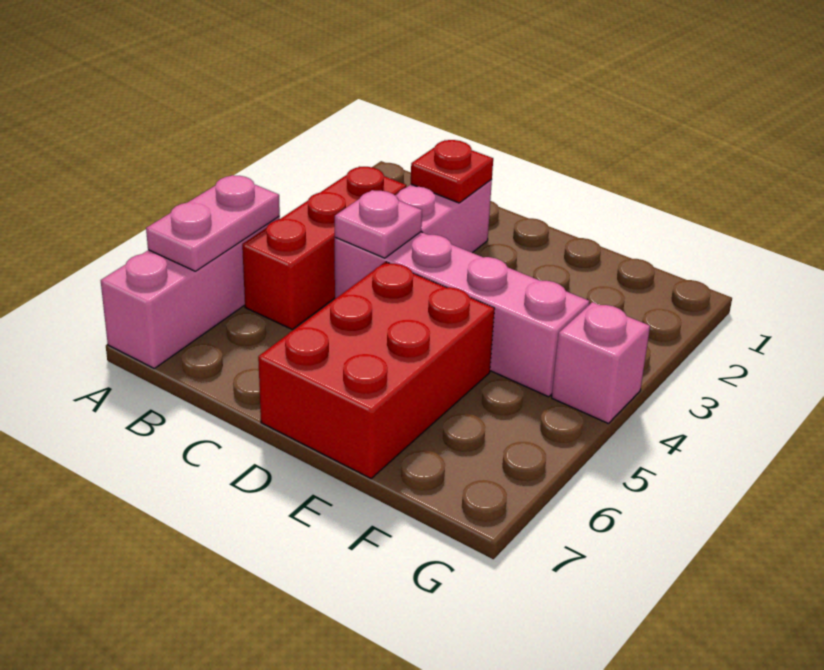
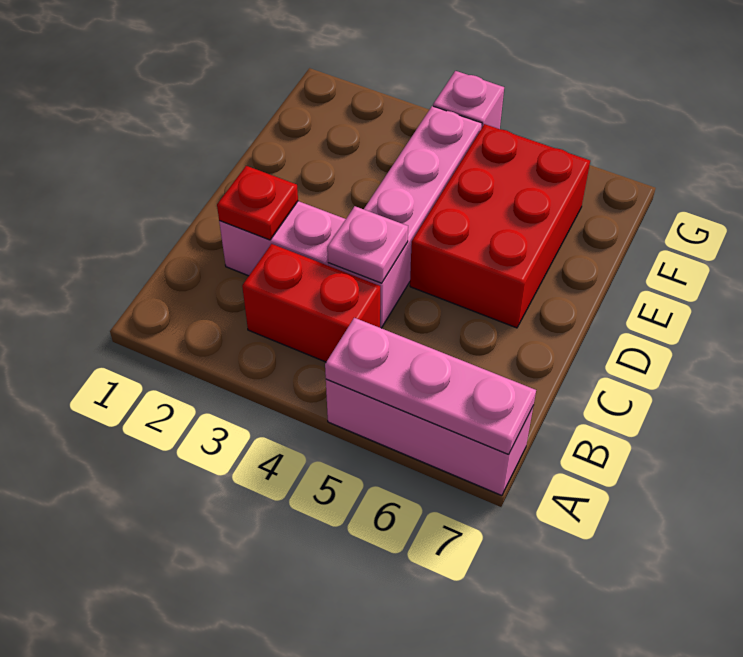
pink 1x2 plate [146,175,280,271] -> pink 1x3 plate [325,318,536,455]
red 1x3 brick [242,167,406,329] -> red 1x2 brick [242,244,380,362]
red 2x3 brick [258,262,495,478] -> red 2x3 brick turned to [410,124,590,328]

